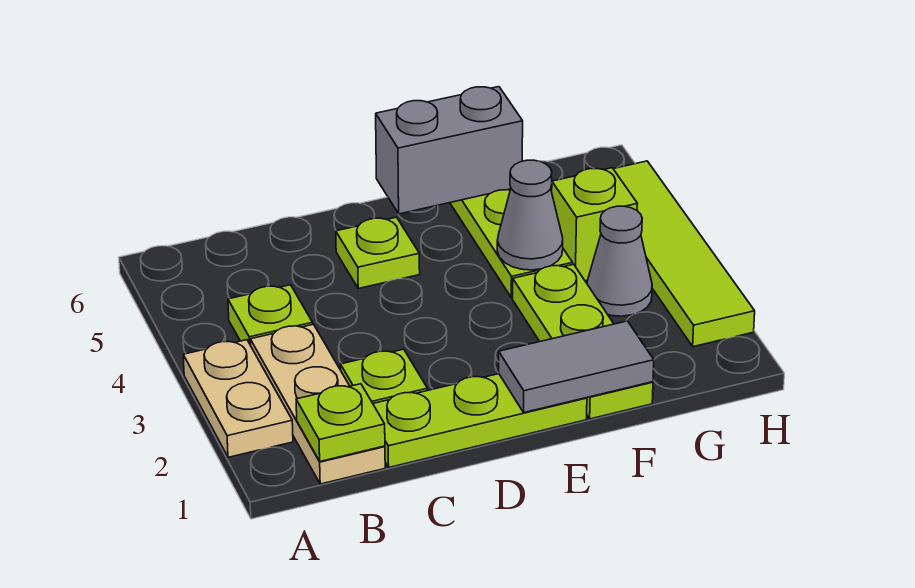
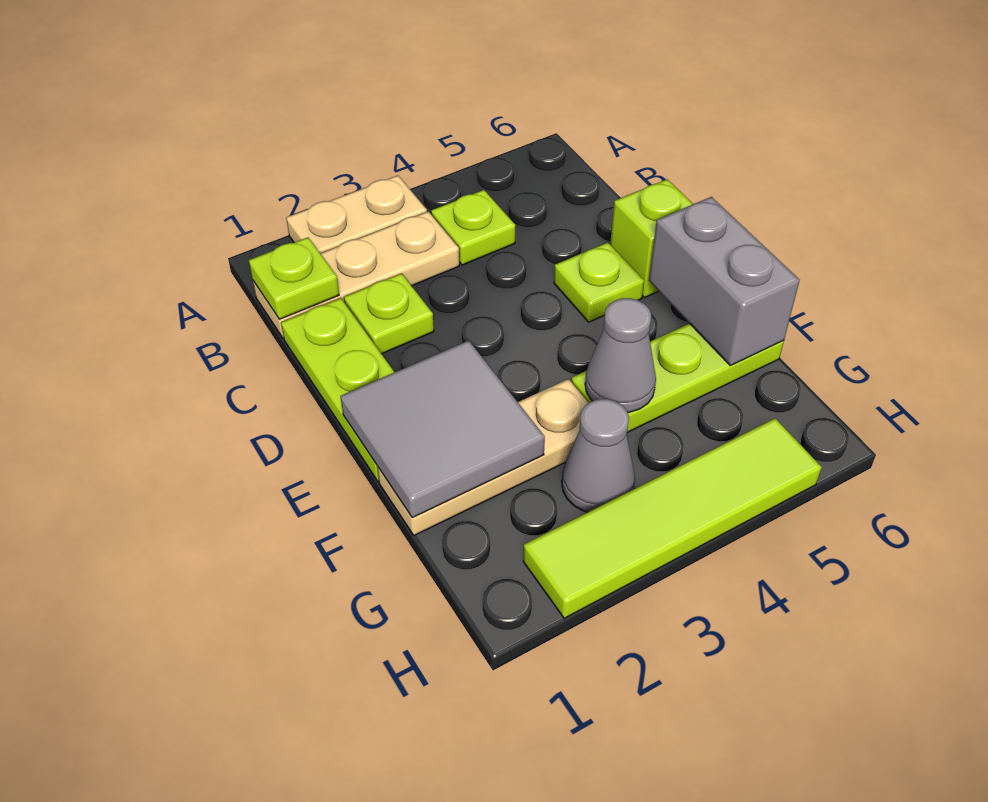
grey 1x2 tile [499,321,654,412] -> grey 2x2 tile [341,340,545,518]
lime 1x3 plate [513,264,653,419] -> tan 1x3 plate [378,379,588,535]
lime 1x1 brick [552,168,637,281] -> lime 1x1 brick moved to [610,179,693,298]

